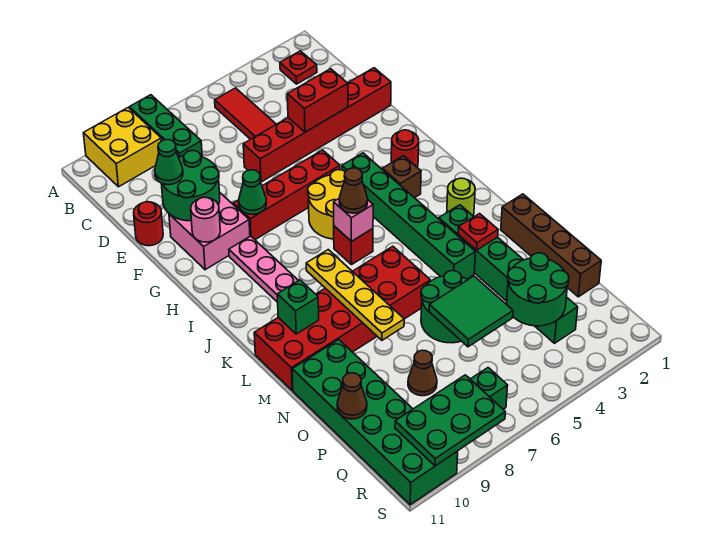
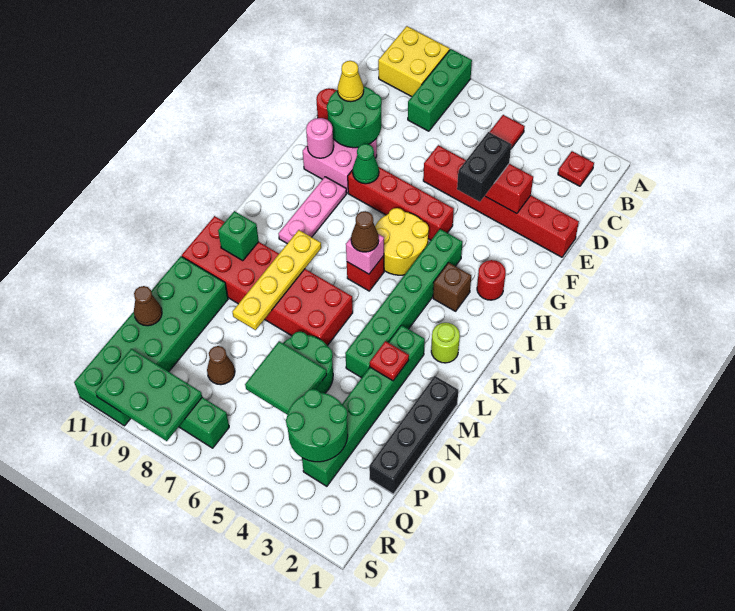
none -> black 1x2 brick [457,132,511,202]
green 1x1 cone [155,140,183,185] -> yellow 1x1 cone [338,61,364,102]
brown 1x4 brick [501,194,601,297] -> black 1x4 brick [369,376,458,494]

